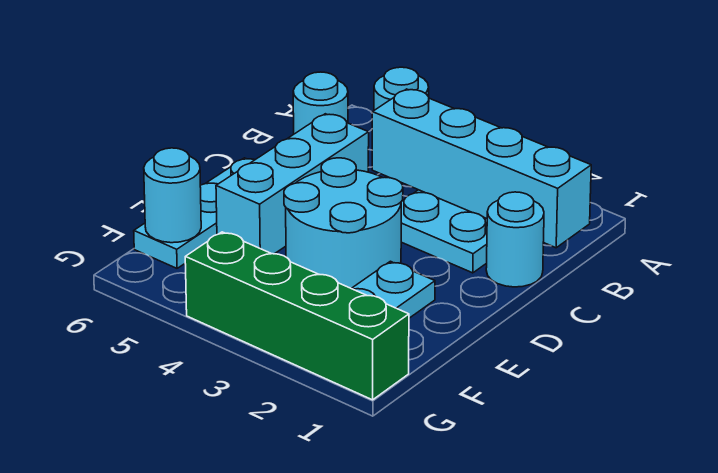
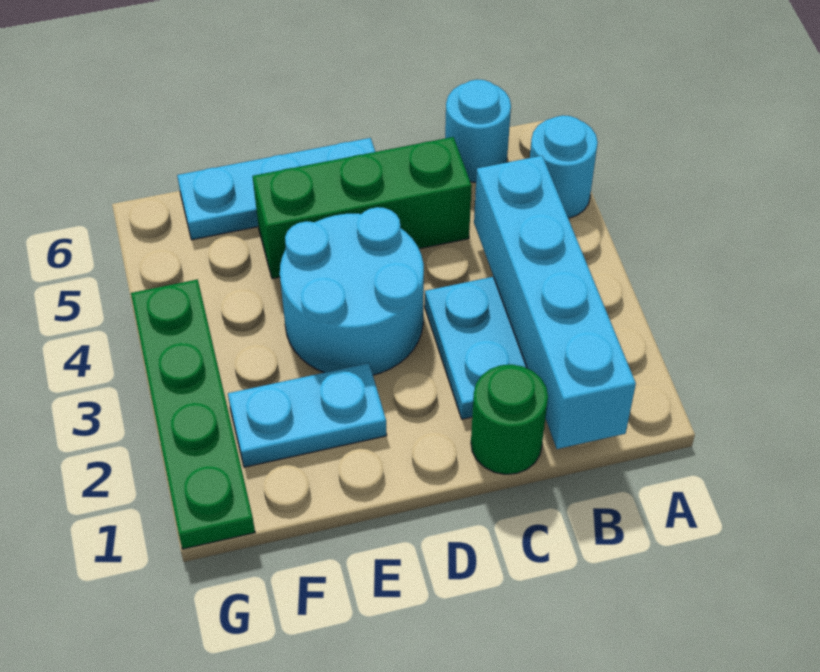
cyan 1x1 round brick [486,192,544,287] -> green 1x1 round brick [471,364,548,474]
cyan 1x3 brick [216,114,369,254] -> green 1x3 brick [252,137,472,279]
cyan 1x1 round brick [144,148,201,243] -> none
green 1x4 brick [185,232,409,400] -> green 1x4 plate [131,279,255,549]

